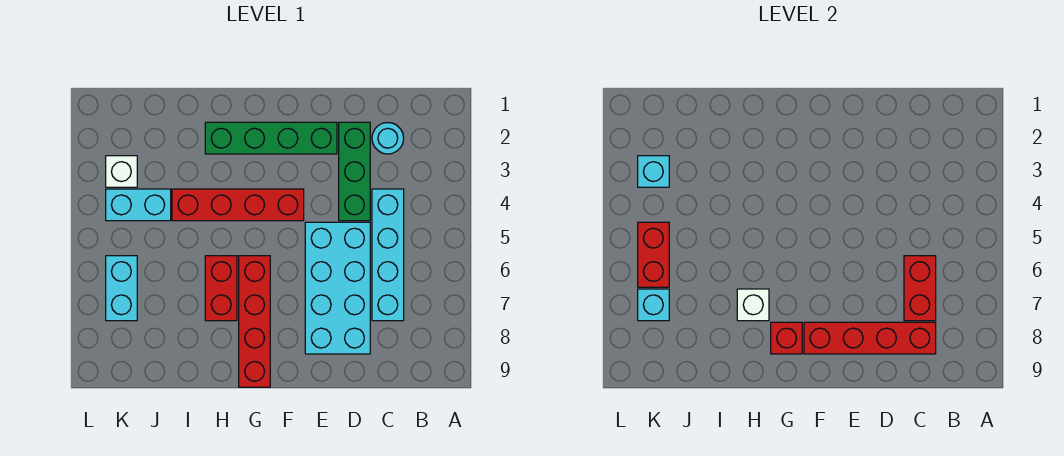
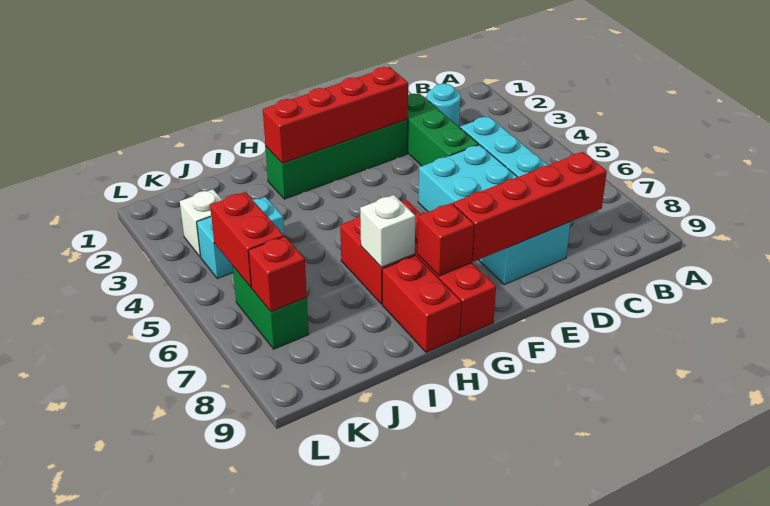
red 1x2 brick [904,256,936,321] -> red 1x2 brick moved to [382,255,461,353]
red 1x4 brick [172,189,304,221] -> red 1x4 brick moved to [263,67,408,163]
cyan 1x1 brick [638,156,669,187] -> none
cyan 1x2 brick [106,256,137,321] -> green 1x2 brick [233,267,309,349]
cyan 1x1 brick [638,289,669,321] -> red 1x1 brick [248,236,307,312]

